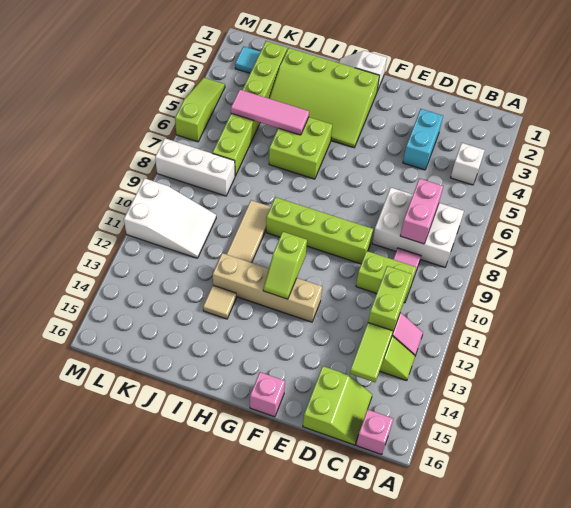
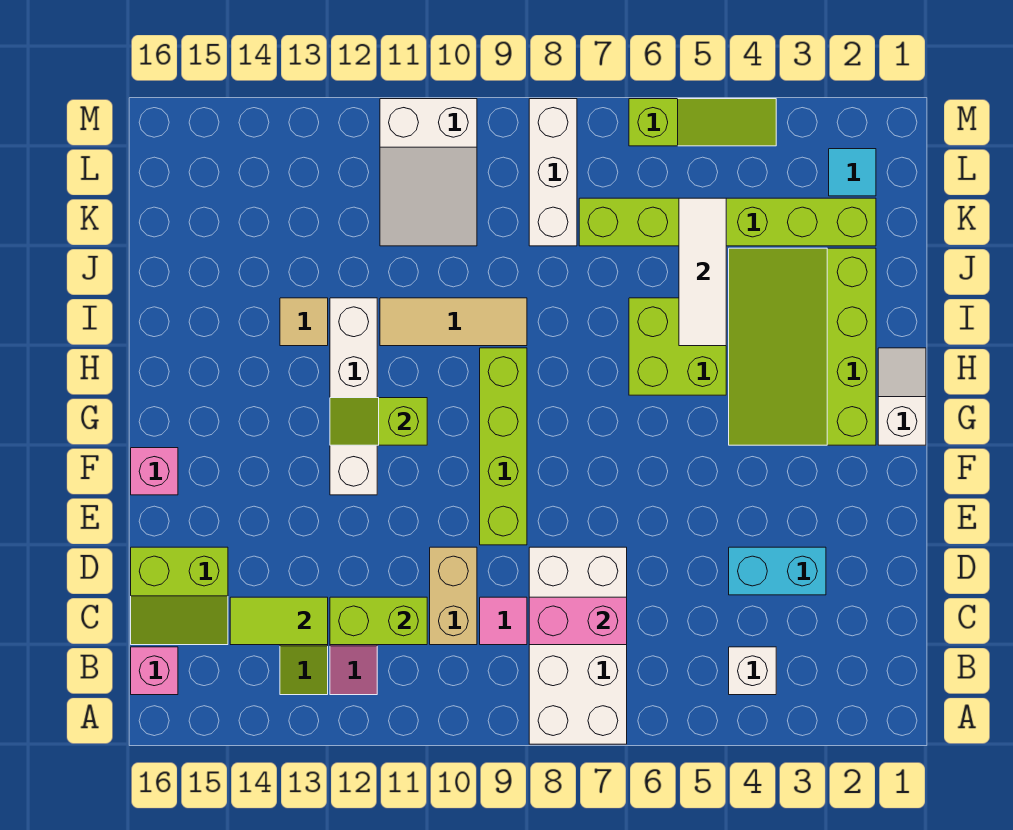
white 2x3 brick [372,188,464,267] -> white 2x4 brick [529,547,627,744]
lime 1x2 brick [356,251,416,303] -> tan 1x2 brick [430,547,477,645]
tan 1x4 brick [213,253,322,322] -> white 1x4 brick [330,298,377,495]
pink 1x3 tile [231,90,309,135] -> white 1x3 tile [679,198,726,346]

